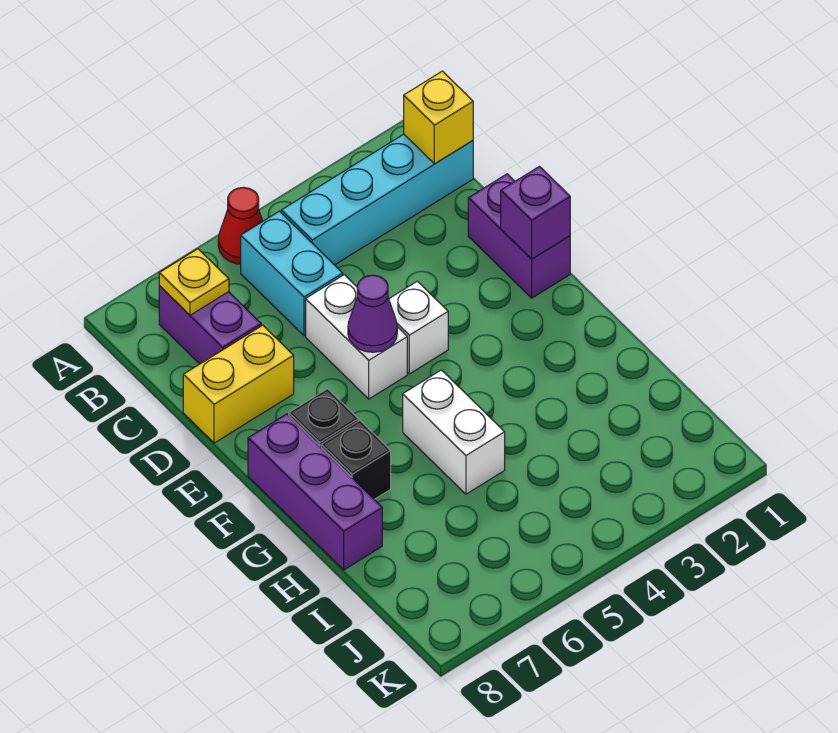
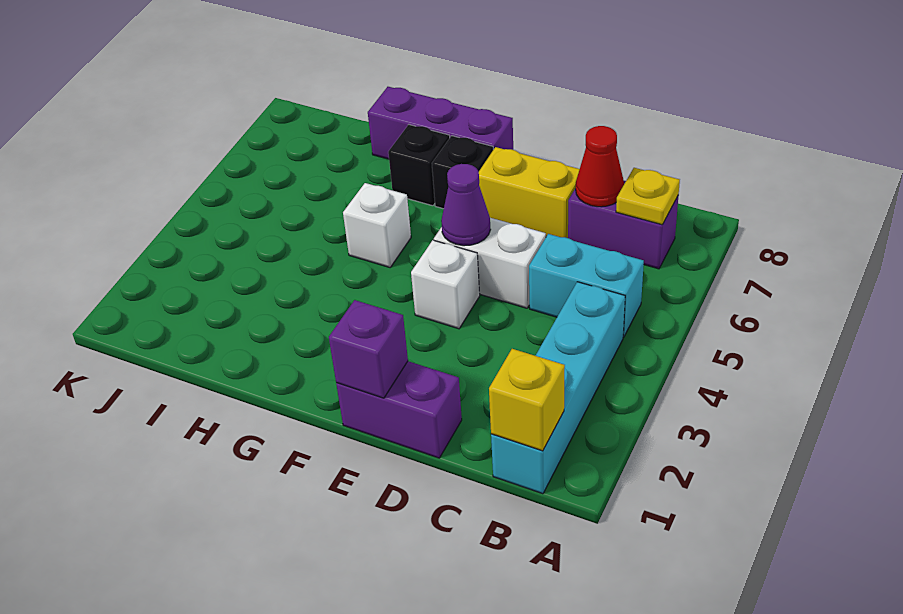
red 1x1 cone [218,187,263,264] -> red 1x1 cone moved to [576,126,624,207]
yellow 1x2 brick [183,325,294,443] -> yellow 1x2 brick turned to [479,147,579,238]
white 1x2 brick [403,370,505,494] -> white 1x1 brick [343,183,411,267]

